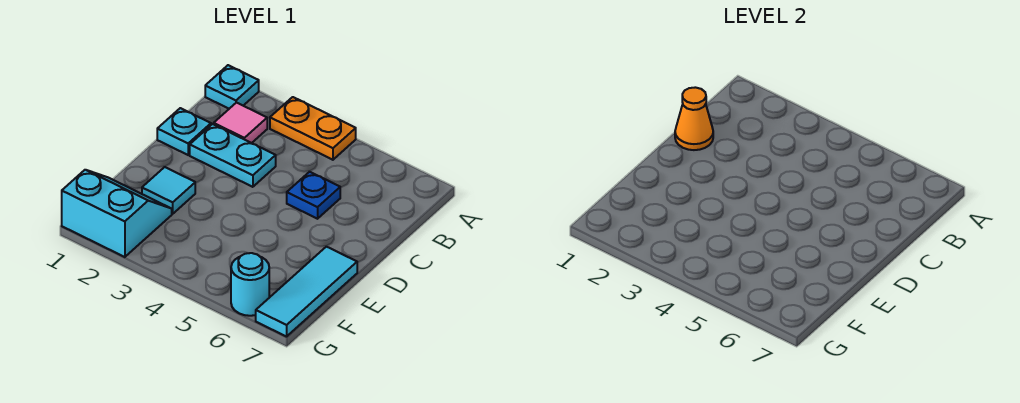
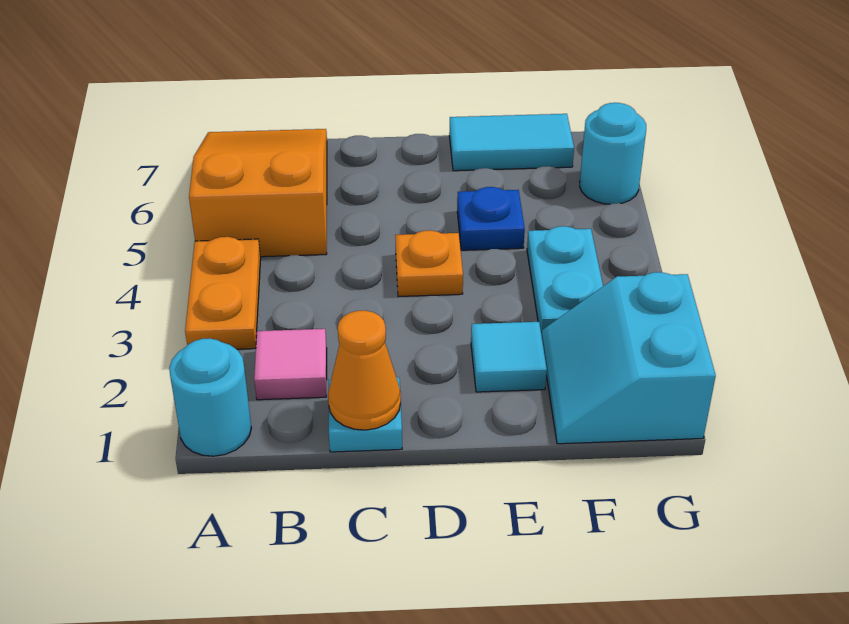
cyan 1x1 plate [205,65,259,109] -> cyan 1x1 round brick [169,338,251,456]
none -> orange 2x3 slope [189,129,327,257]
cyan 1x2 plate [190,124,276,187] -> cyan 1x2 plate moved to [527,226,603,335]
blue 1x1 plate [287,172,340,219] -> blue 1x1 plate moved to [457,187,525,250]
none -> orange 1x1 plate [395,230,463,296]
cyan 1x3 tile [256,247,357,337] -> cyan 1x2 tile [449,114,574,171]

